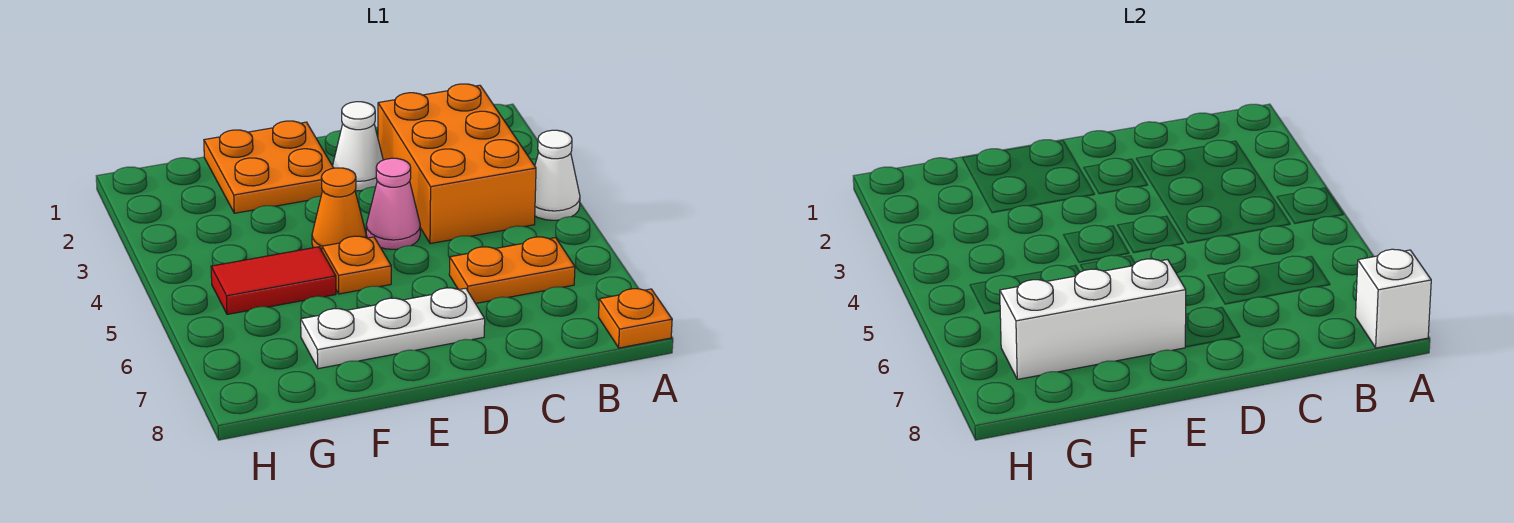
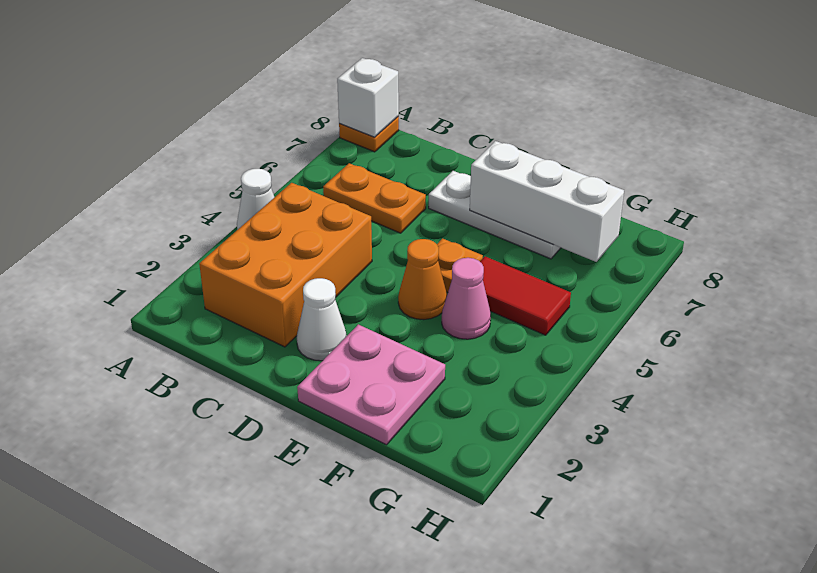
pink 1x1 cone [366,158,420,249] -> pink 1x1 cone moved to [442,258,491,339]
orange 2x2 plate [204,121,333,213] -> pink 2x2 plate [297,324,445,445]

